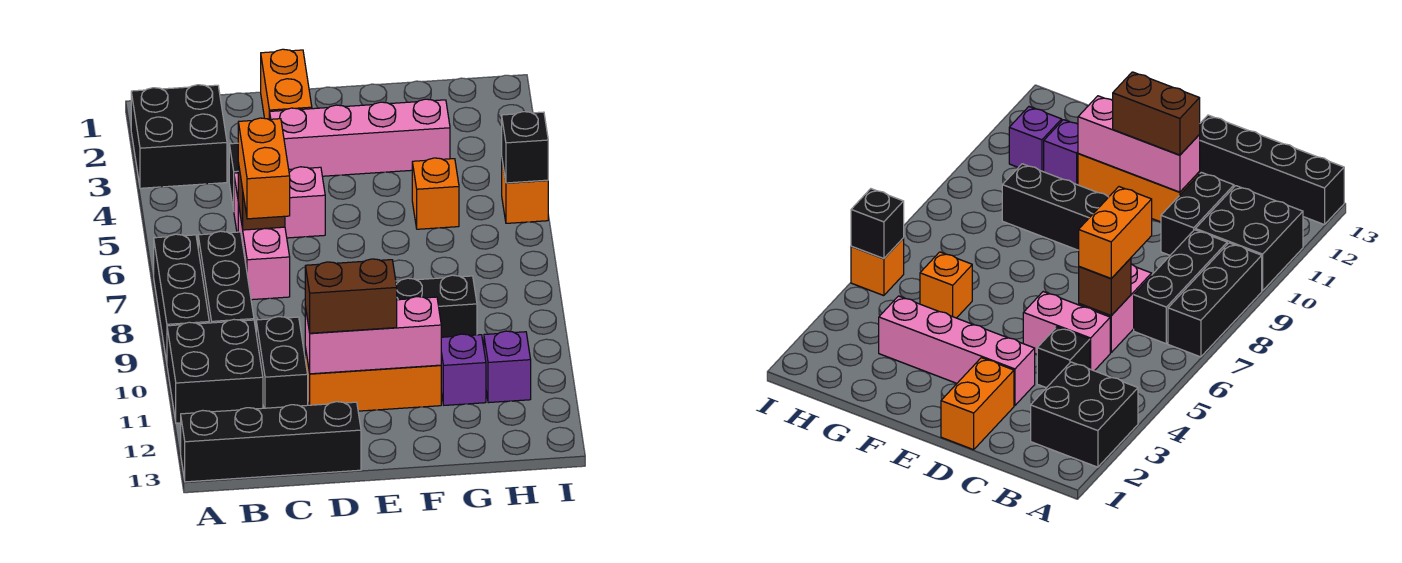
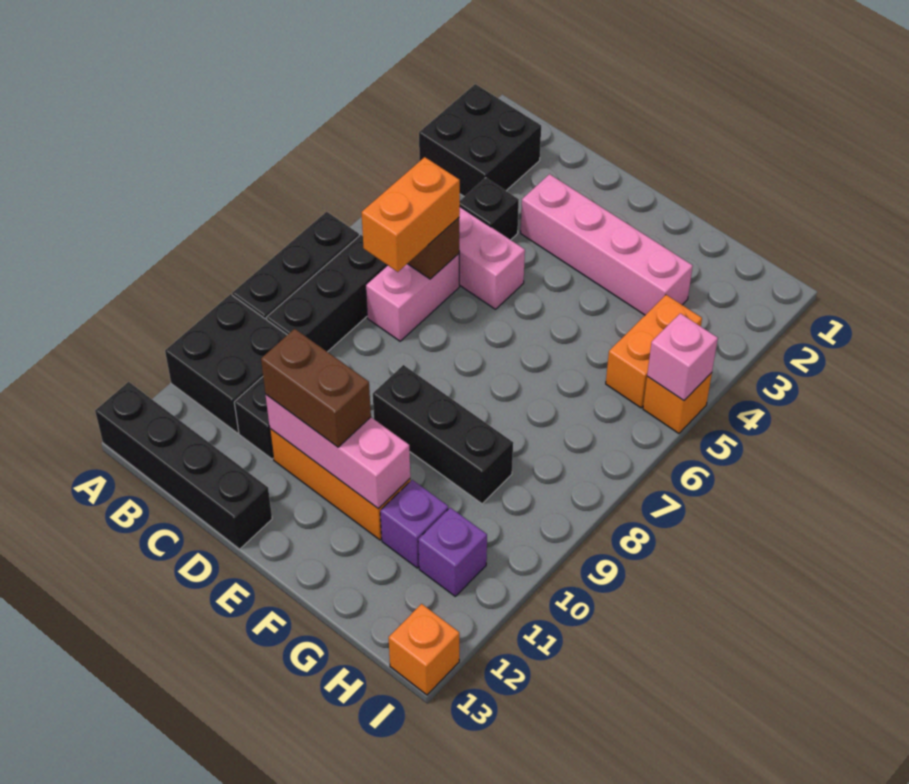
orange 1x2 brick [261,49,312,119] -> orange 1x2 brick moved to [606,295,702,408]
orange 1x1 brick [412,158,459,229] -> orange 1x1 brick moved to [389,604,459,695]
black 1x1 brick [502,112,548,183] -> pink 1x1 brick [647,313,718,401]

